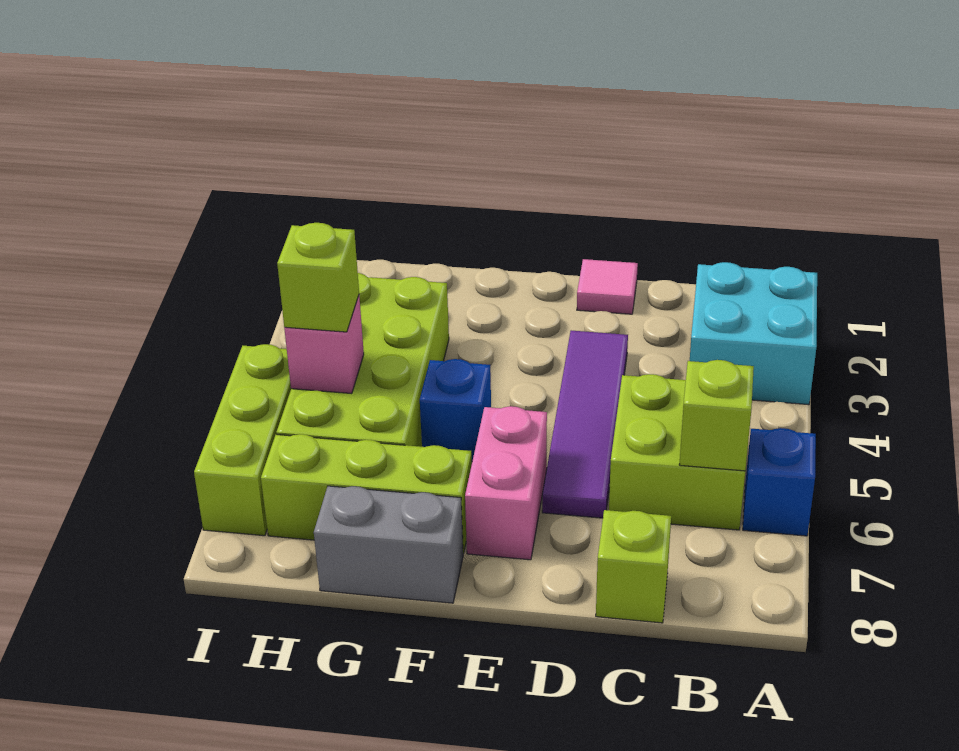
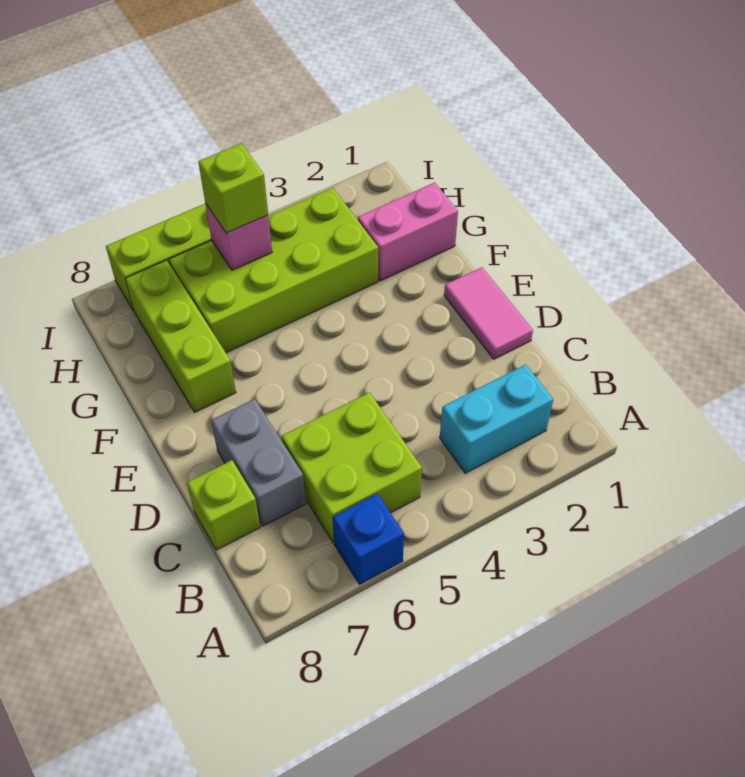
cyan 2x2 brick [690,262,817,405] -> cyan 1x2 brick [440,364,553,473]
lime 1x1 brick [679,360,754,471] -> none
pink 1x1 tile [577,259,638,314] -> pink 1x2 tile [444,267,533,359]
purple 1x4 tile [542,331,628,518] -> none
pink 1x2 brick [465,406,547,560] -> pink 1x2 brick moved to [358,183,458,281]
blue 1x1 brick [420,359,491,461] -> none
grey 1x2 brick [314,486,463,603] -> grey 1x2 brick moved to [211,399,306,526]

